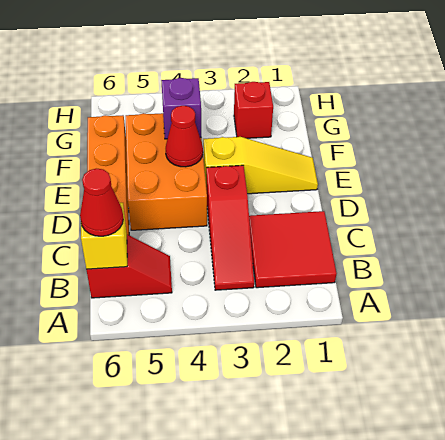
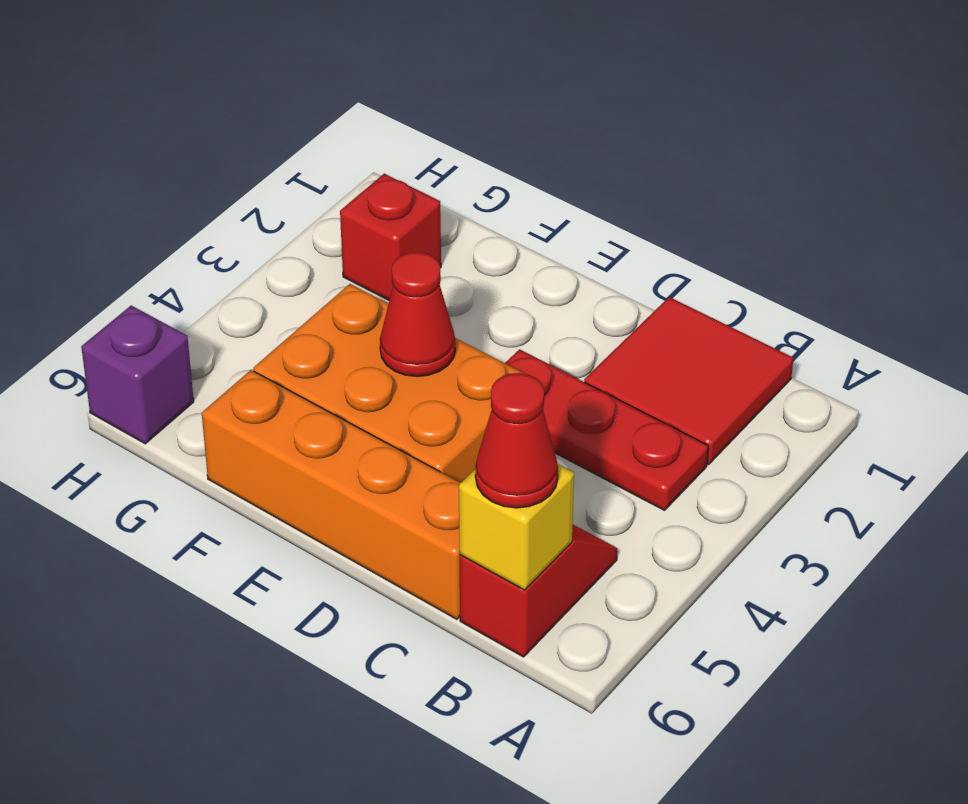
red 1x3 slope [206,165,254,290] -> red 1x3 plate [505,349,708,510]
yellow 1x3 slope [203,137,318,194] -> none
purple 1x1 brick [161,78,201,139] -> purple 1x1 brick moved to [81,305,194,444]

